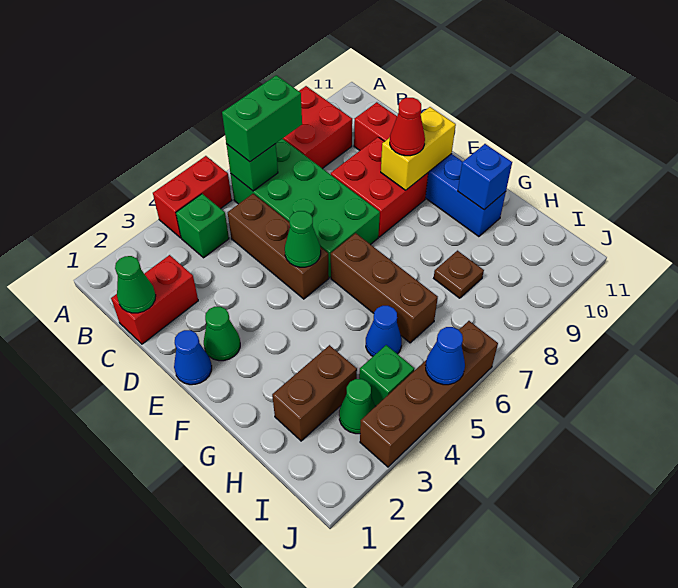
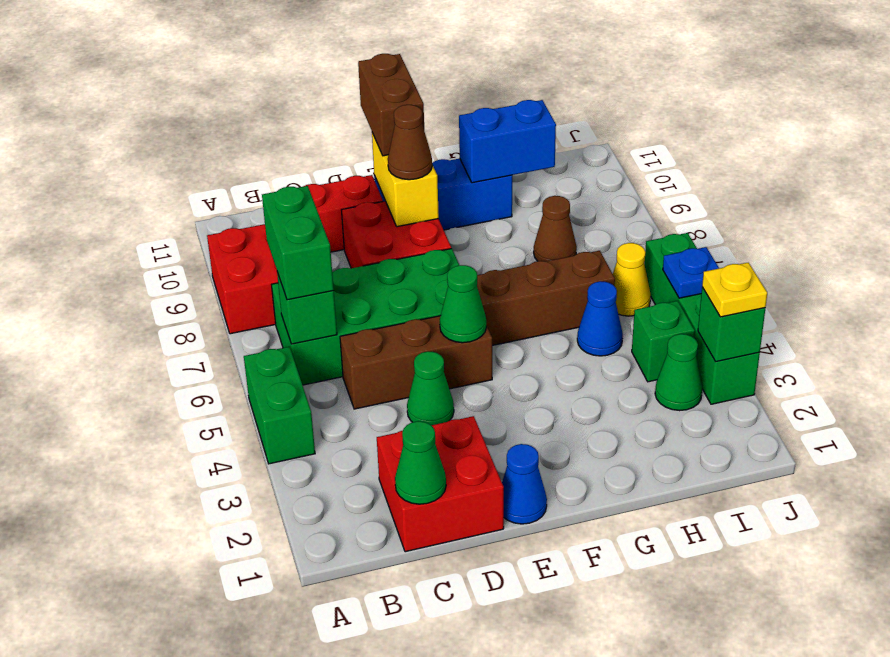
red 1x2 brick [153,156,232,238] -> green 1x2 brick [244,347,315,464]
green 1x1 brick [176,194,229,258] -> green 1x1 brick moved to [698,287,765,362]
red 1x2 brick [111,255,198,344] -> red 2x2 brick [377,416,504,552]
green 1x1 cone [204,307,240,361] -> green 1x1 cone moved to [407,351,454,425]
red 1x1 cone [390,98,425,156] -> brown 1x1 cone [388,105,432,180]
blue 1x1 brick [458,144,512,210] -> blue 1x2 brick [459,100,556,183]
brown 1x2 brick [272,345,357,441] -> brown 1x2 brick moved to [358,54,424,156]
brown 1x1 plate [434,251,484,298] -> brown 1x1 cone [534,196,577,261]
none -> yellow 1x1 cone [613,243,651,316]
brown 1x4 brick [360,321,498,467] -> green 1x4 brick [644,233,760,404]
none -> yellow 1x1 plate [702,263,767,317]
blue 1x1 cone [425,327,465,385] -> blue 1x1 plate [663,247,719,298]

